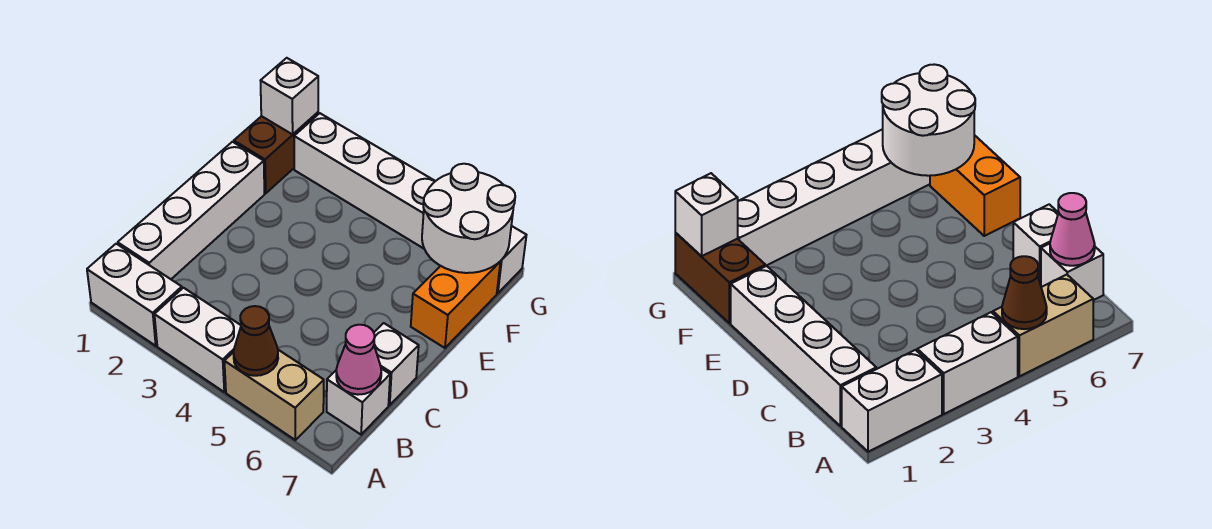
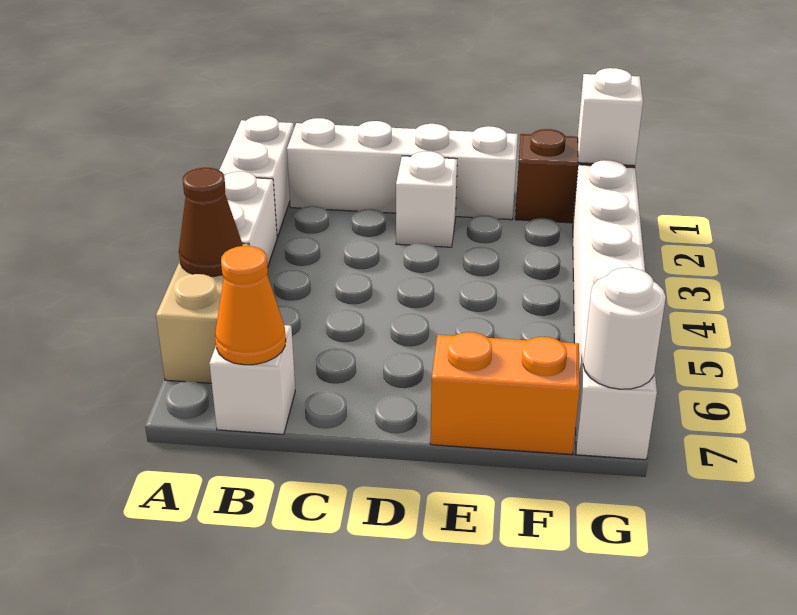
pink 1x1 cone [336,325,381,395] -> orange 1x1 cone [215,246,286,365]
white 1x1 brick [374,323,419,405] -> white 1x1 brick moved to [396,151,457,247]
white 2x2 round brick [422,164,515,273] -> white 1x1 round brick [583,268,666,389]

